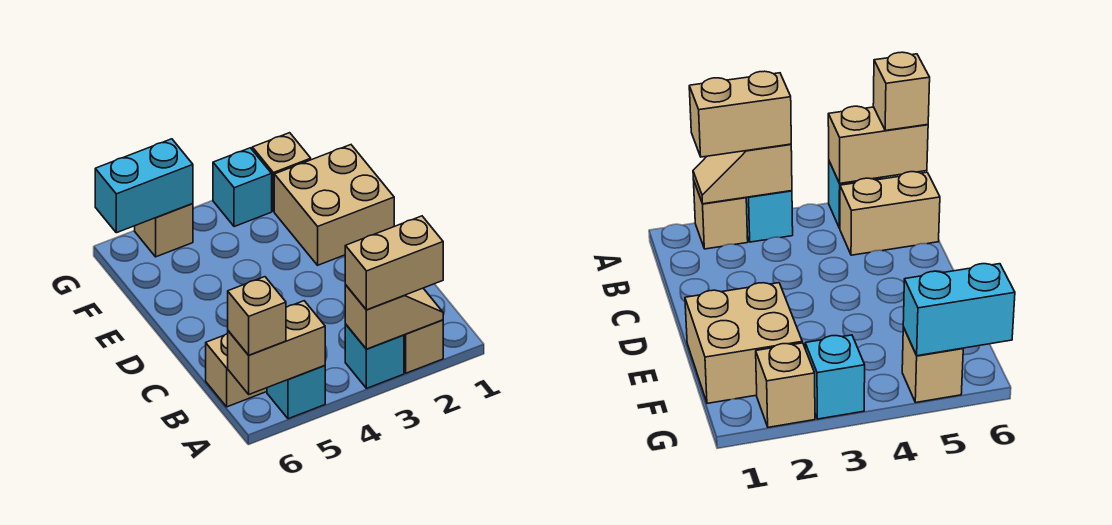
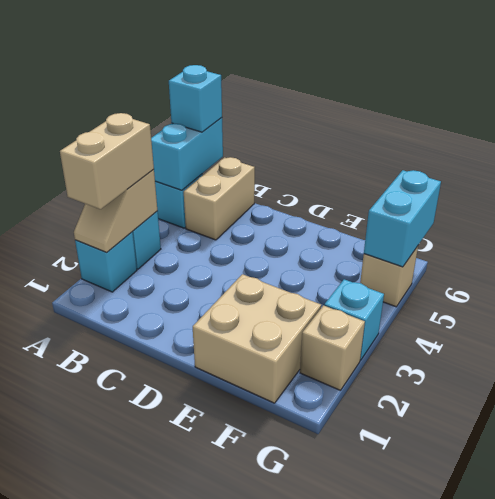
tan 1x1 brick [404,320,443,373] -> cyan 1x1 brick [75,232,137,292]
tan 1x2 brick [228,301,325,394] -> cyan 1x2 brick [151,118,223,190]
tan 1x1 brick [228,277,286,355] -> cyan 1x1 brick [169,65,222,132]

